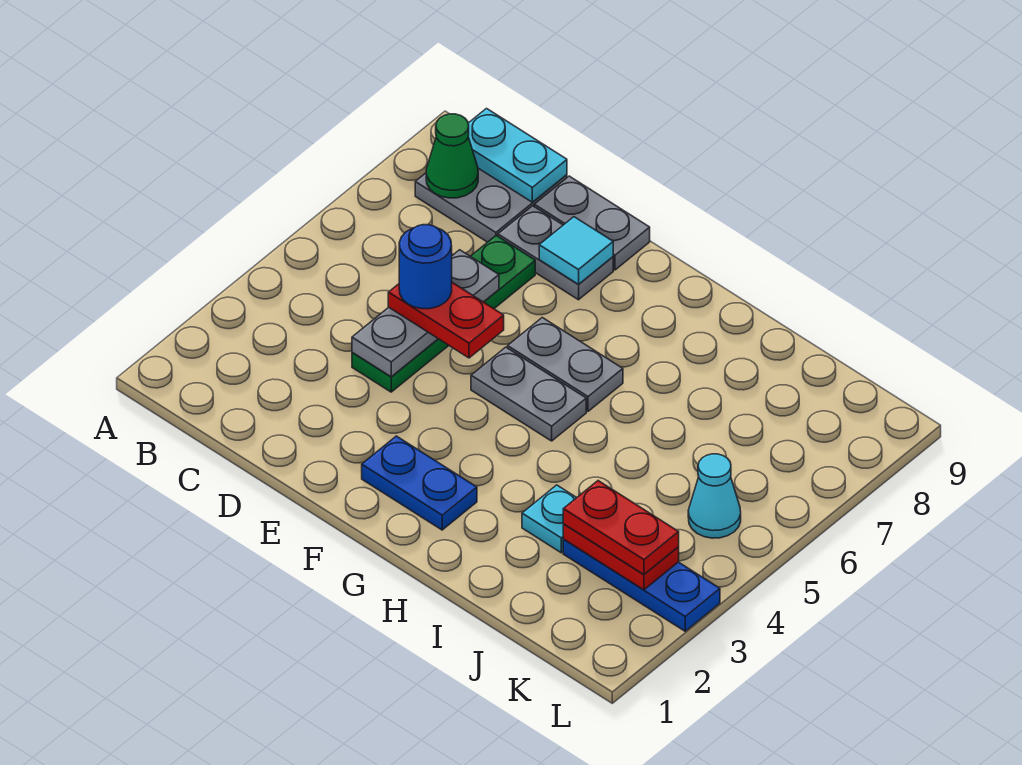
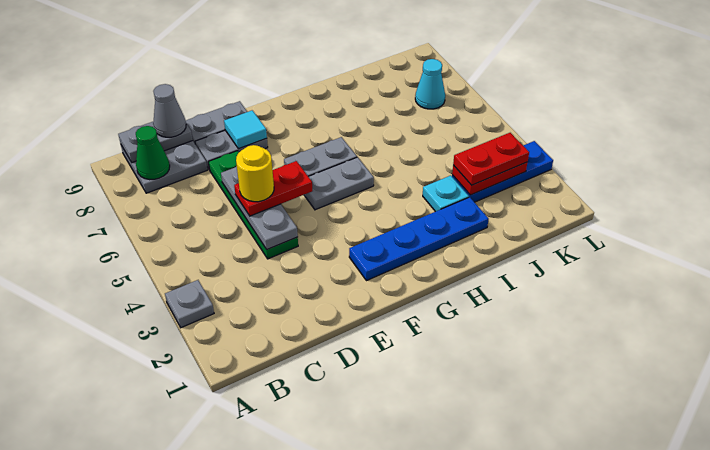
none -> grey 1x1 plate [165,280,214,328]
cyan 1x2 plate [468,109,567,202] -> grey 1x2 plate [118,122,193,162]
none -> grey 1x1 cone [153,84,186,137]
blue 1x1 round brick [399,225,452,309] -> yellow 1x1 round brick [236,145,274,202]
blue 1x2 plate [362,436,477,530] -> blue 1x4 plate [349,197,489,281]
cyan 1x1 cone [688,454,741,538] -> cyan 1x1 cone moved to [415,59,445,109]

